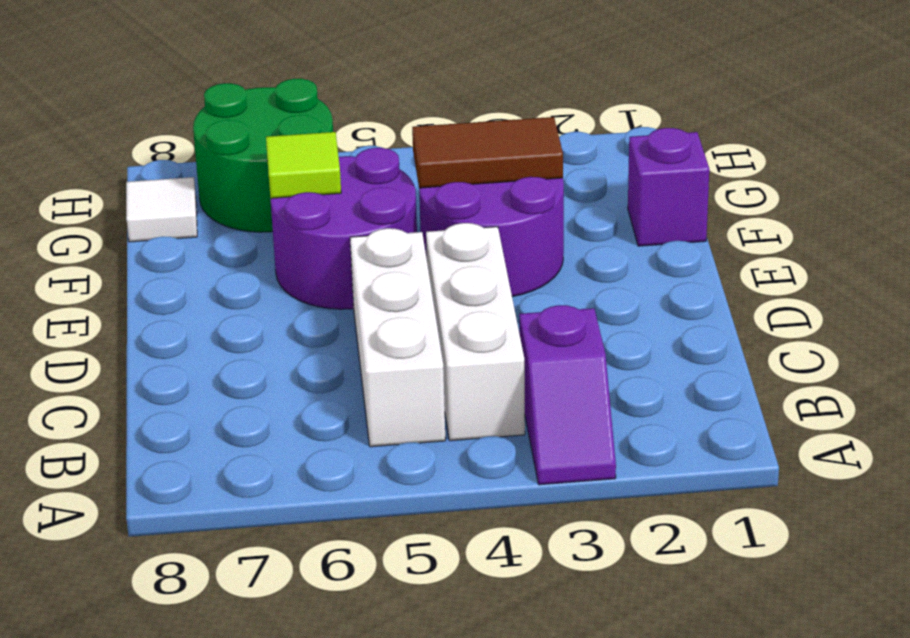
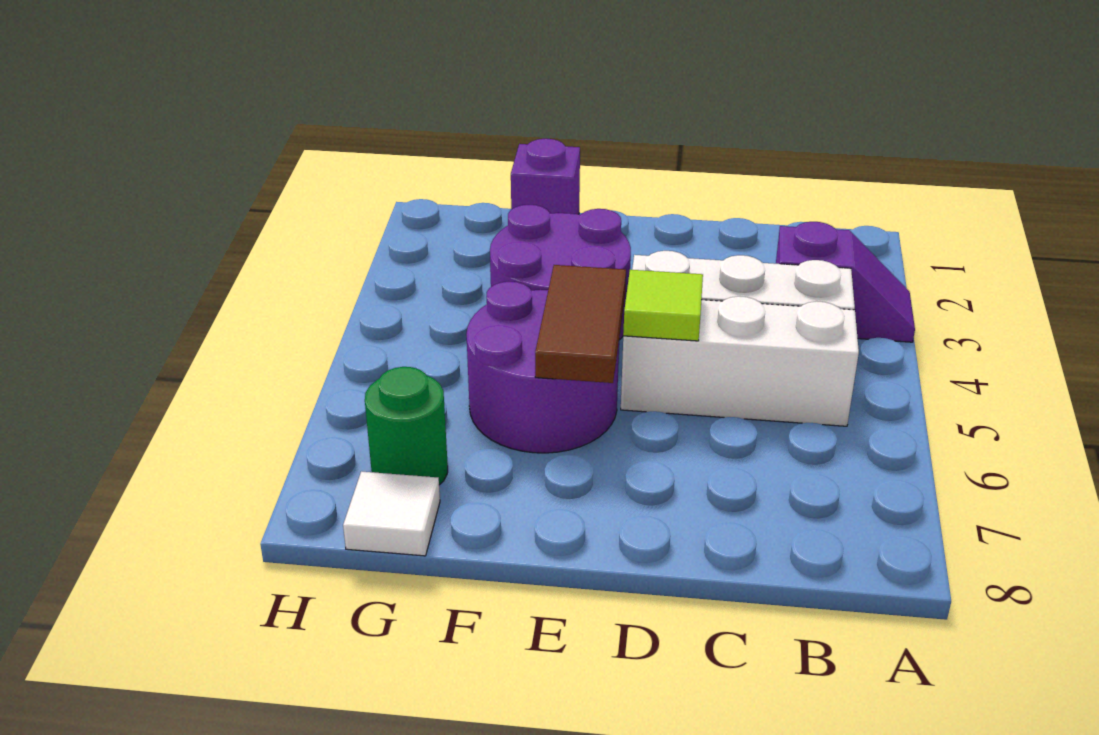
brown 1x2 tile [412,117,563,188] -> brown 1x2 tile moved to [535,265,626,383]
lime 1x1 tile [266,132,341,198] -> lime 1x1 tile moved to [623,270,703,341]
green 2x2 round brick [193,79,333,232] -> green 1x1 round brick [365,367,448,485]

